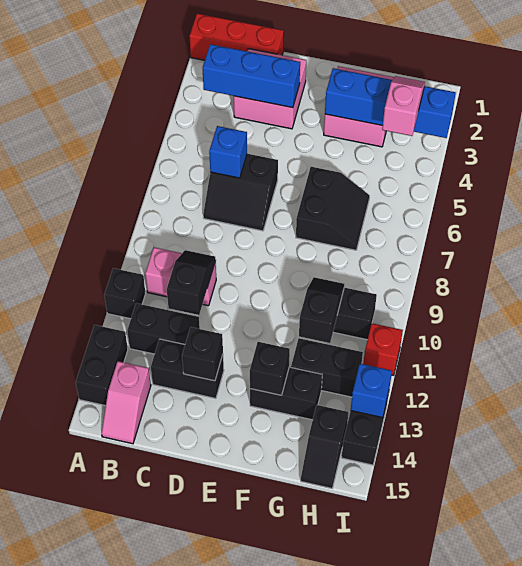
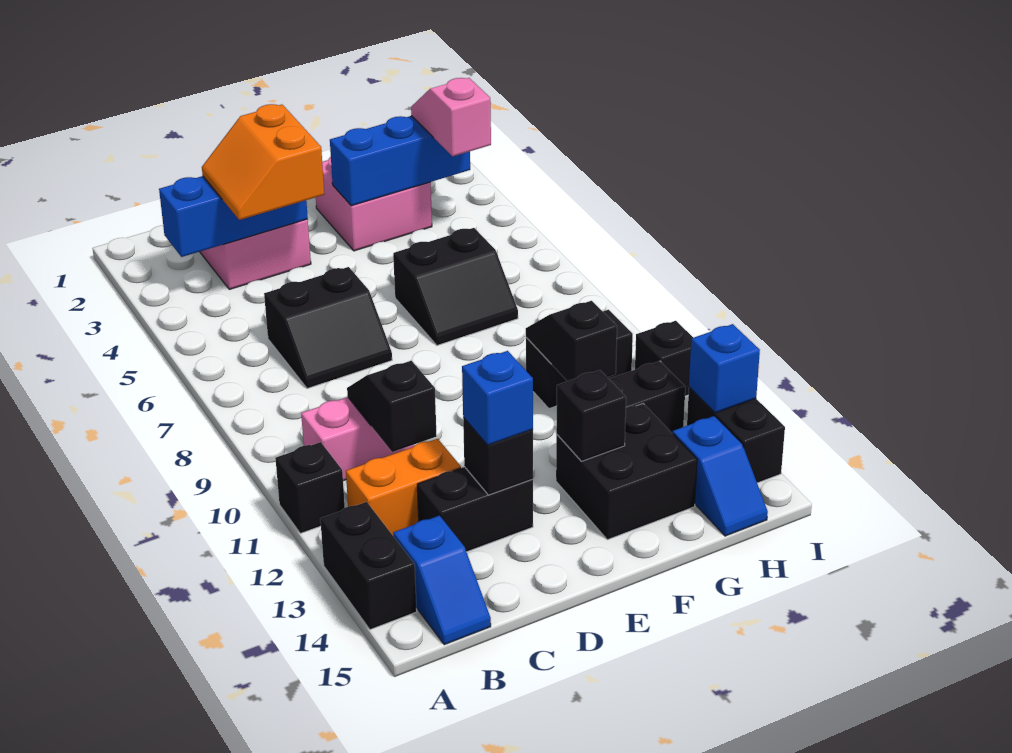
red 1x3 brick [189,14,284,60] -> none
black 1x2 brick [127,303,200,354] -> orange 1x2 brick [346,439,461,535]
pink 1x2 slope [102,361,151,444] -> blue 1x2 slope [393,516,491,645]
none -> orange 2x2 slope [202,104,324,220]
blue 1x1 brick [209,126,247,178] -> blue 1x1 brick moved to [462,351,533,445]
blue 1x4 brick [325,68,456,138] -> blue 1x3 brick [330,116,470,206]
black 2x2 slope [296,167,370,250] -> black 2x2 slope turned to [393,228,518,345]
black 1x2 brick [250,367,322,420] -> black 2x2 brick [556,404,697,540]
black 1x2 slope [301,405,348,488] -> blue 1x2 slope [673,416,768,536]
red 1x1 brick [363,323,403,375] -> black 1x1 brick [635,321,693,396]

